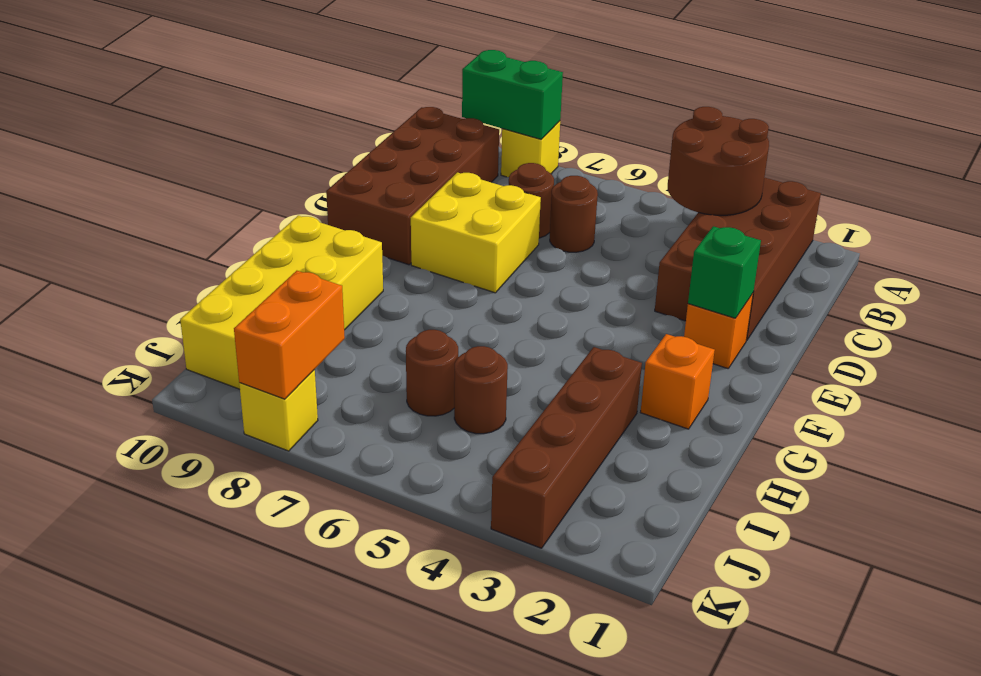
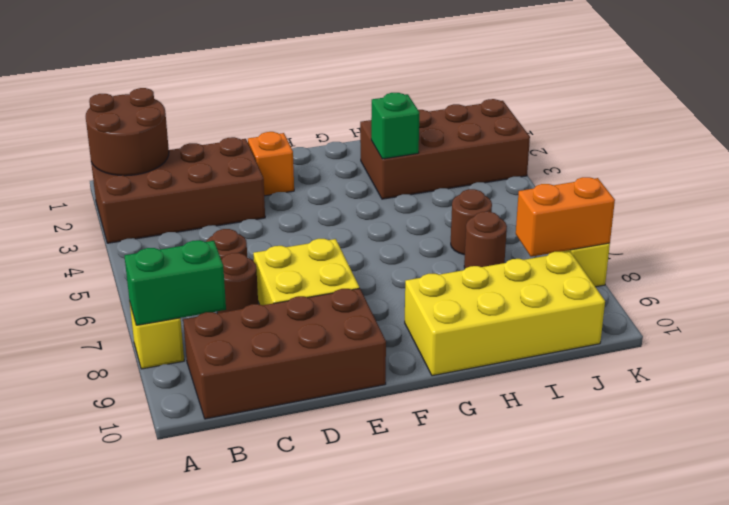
brown 2x2 round brick [668,107,769,215] -> brown 2x2 round brick moved to [86,88,169,176]
green 1x2 brick [462,50,563,139] -> green 1x2 brick turned to [125,240,226,325]
green 1x1 brick [688,226,761,318] -> green 1x1 brick moved to [371,93,420,159]
orange 1x1 brick [641,334,715,429] -> none
brown 1x4 brick [491,347,642,548] -> brown 2x4 brick [360,99,530,199]
brown 1x1 round brick [454,346,508,434] -> brown 1x1 round brick moved to [464,211,507,268]

